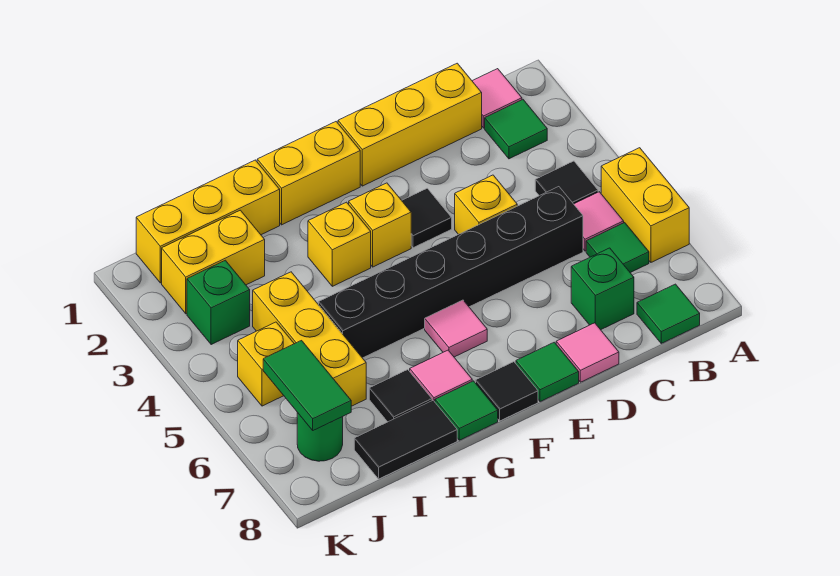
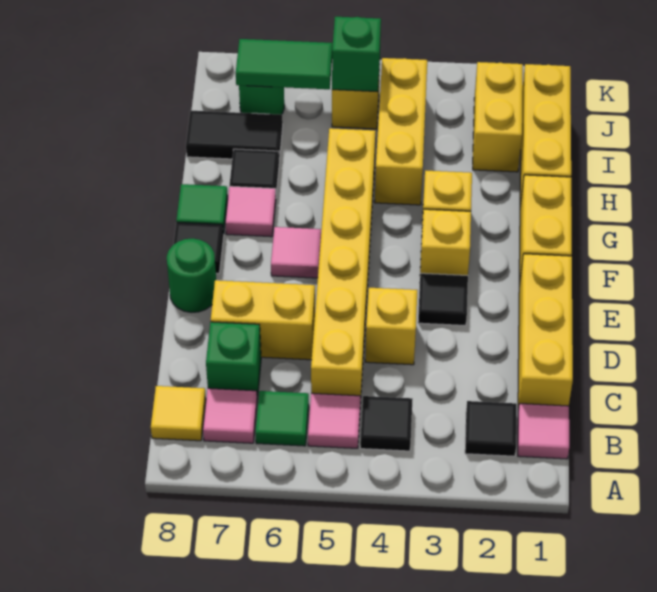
yellow 1x2 brick [601,148,689,262] -> yellow 1x2 brick moved to [211,280,315,360]
green 1x1 tile [485,100,547,159] -> black 1x1 tile [465,401,517,456]
green 1x1 tile [637,284,700,343] -> yellow 1x1 tile [151,386,206,441]
black 1x6 brick [319,187,583,358] -> yellow 1x6 brick [311,128,376,403]
pink 1x1 tile [556,323,619,382] -> pink 1x1 tile moved to [203,388,257,443]
green 1x1 tile [516,342,579,402] -> green 1x1 round brick [167,238,216,312]
black 1x2 tile [354,401,457,479] -> black 1x2 tile turned to [186,111,283,160]
yellow 1x3 brick [253,272,366,406] -> yellow 1x3 brick turned to [375,58,427,205]
green 1x1 brick [187,260,250,345] -> green 1x1 brick moved to [332,17,381,92]

